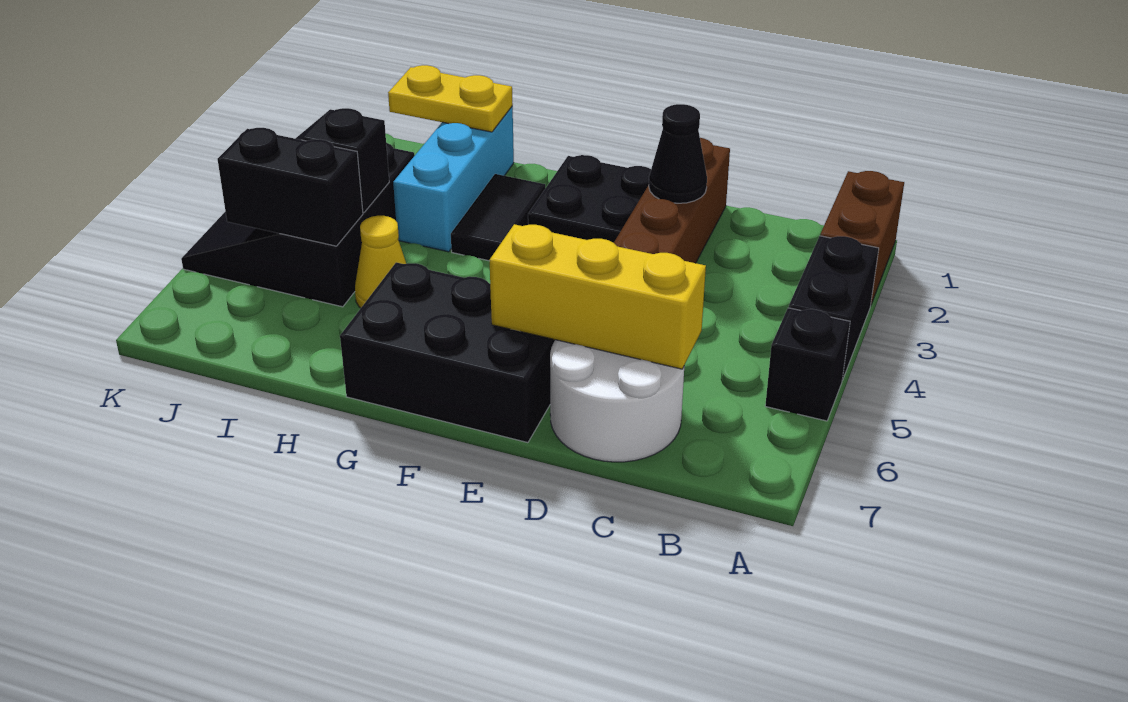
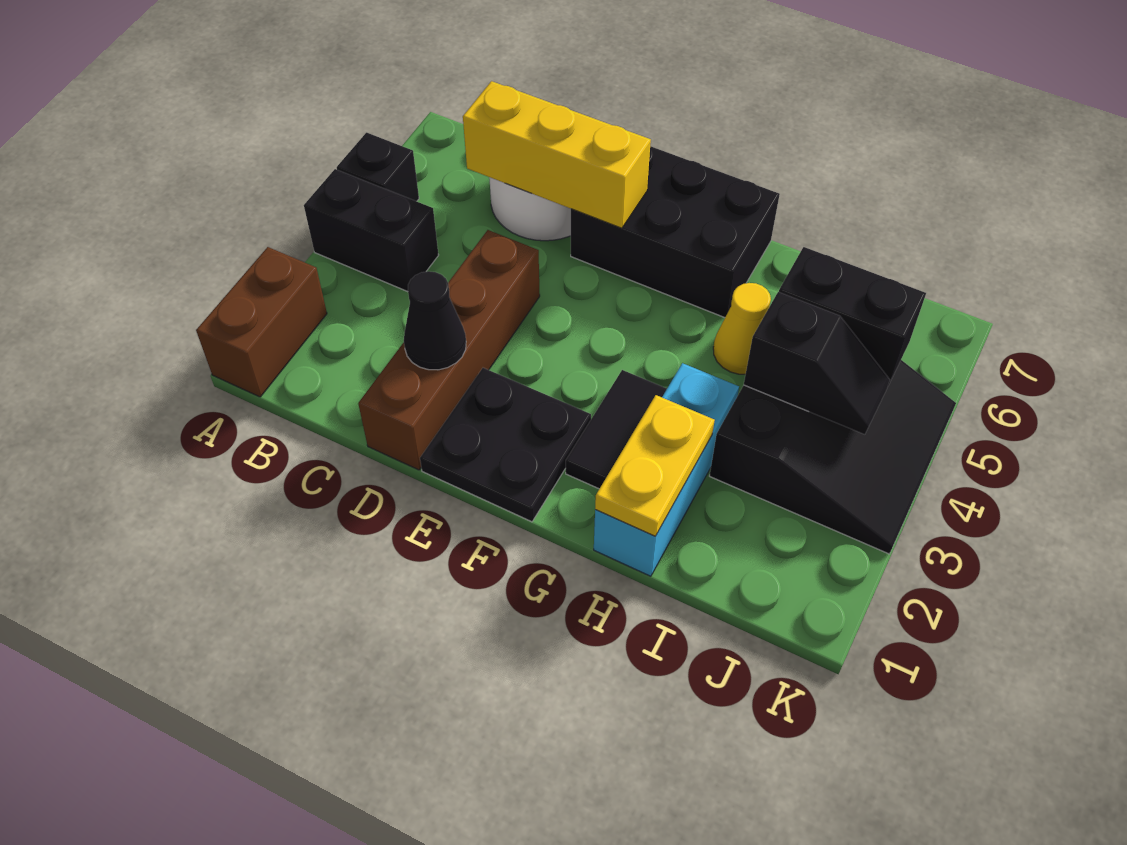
black 1x2 brick [789,236,879,380] -> black 1x2 brick turned to [304,169,438,292]
yellow 1x2 plate [388,65,513,132] -> yellow 1x2 plate turned to [595,395,715,536]

